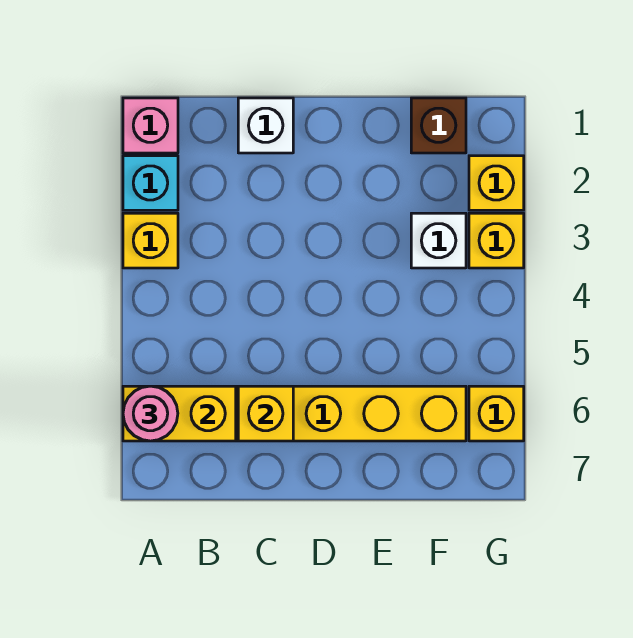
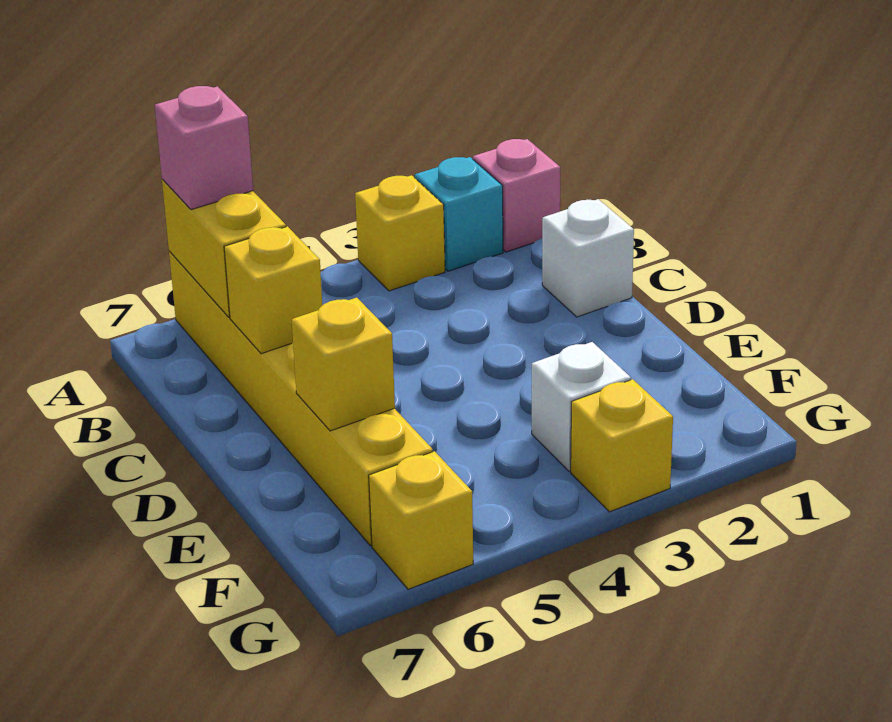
pink 1x1 round brick [123,386,178,441] -> pink 1x1 brick [155,86,253,210]
brown 1x1 brick [411,98,466,153] -> none
yellow 1x1 brick [469,156,524,210] -> yellow 1x1 brick moved to [292,298,395,431]

